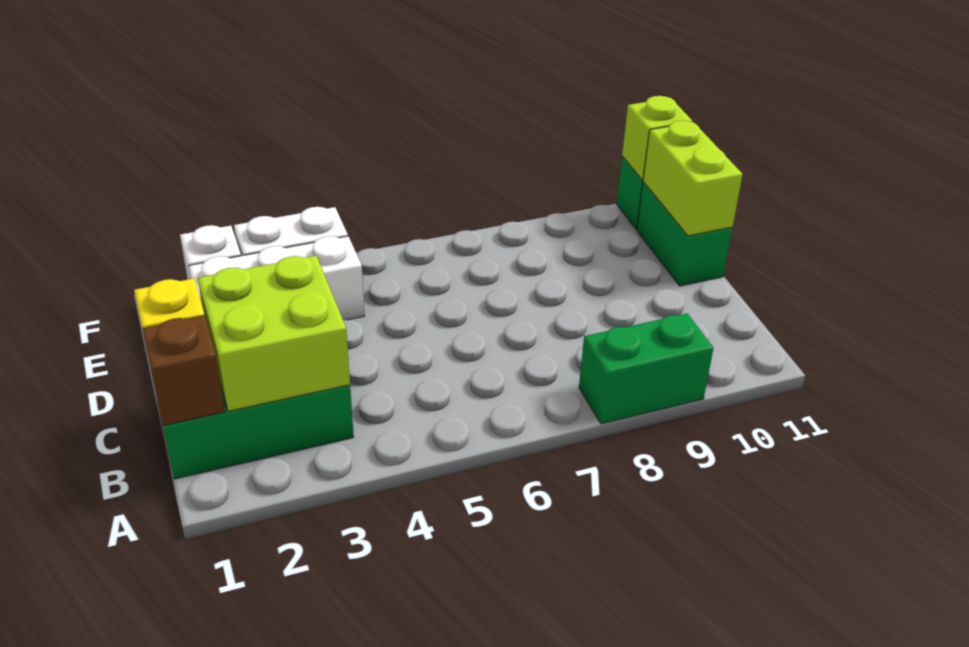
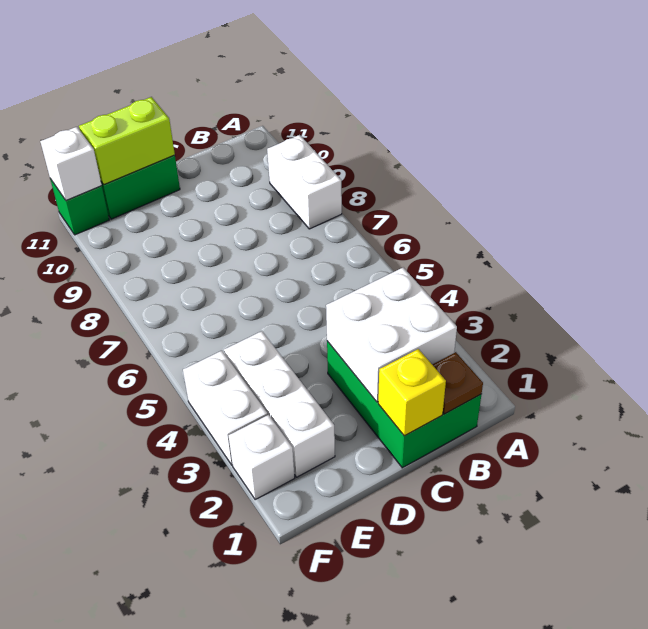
green 1x2 brick [579,314,713,424] -> white 1x2 brick [267,135,342,229]
brown 1x1 brick [142,316,225,426] -> brown 1x1 plate [432,352,483,414]
lime 2x2 brick [198,256,350,411] -> white 2x2 brick [326,268,457,402]
lime 1x1 brick [622,96,693,180] -> white 1x1 brick [40,127,102,201]

